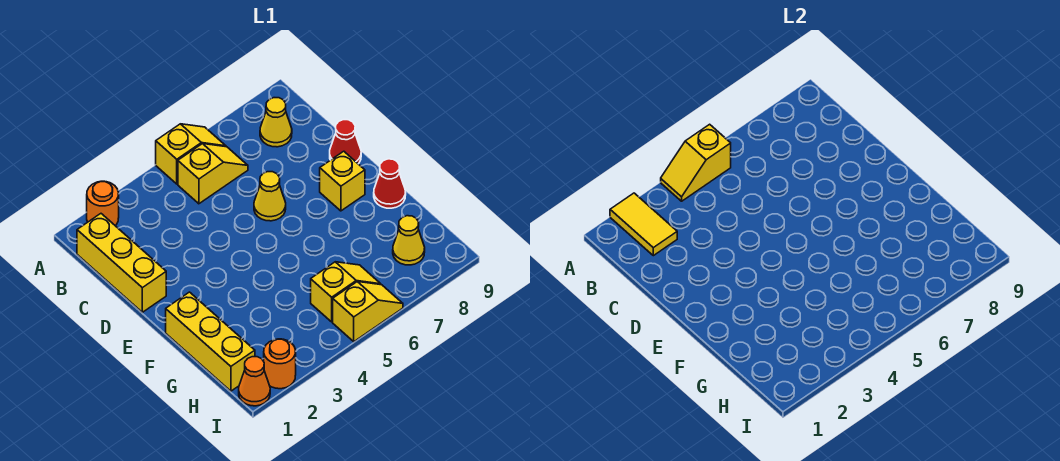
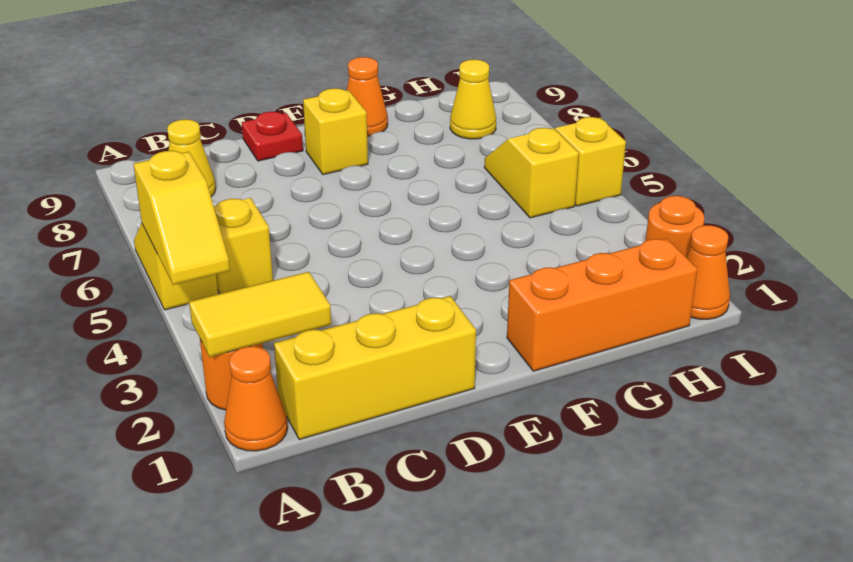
none -> orange 1x1 cone [224,346,288,451]
yellow 1x1 cone [254,172,286,221] -> none
red 1x1 cone [330,120,361,164] -> red 1x1 plate [242,112,303,161]
yellow 1x3 brick [166,292,255,391] -> orange 1x3 brick [507,238,697,371]
red 1x1 cone [374,159,406,208] -> orange 1x1 cone [347,57,388,136]

